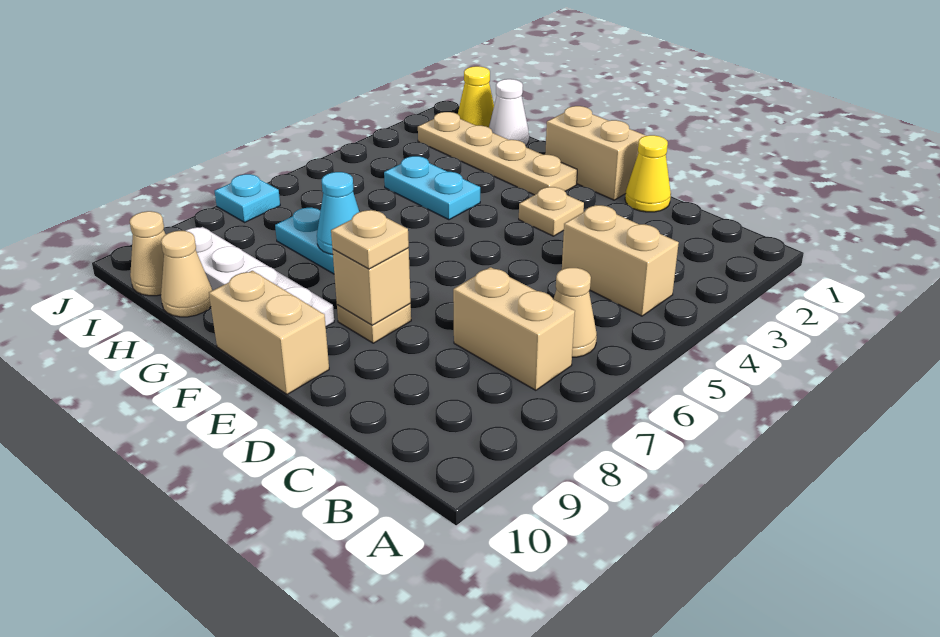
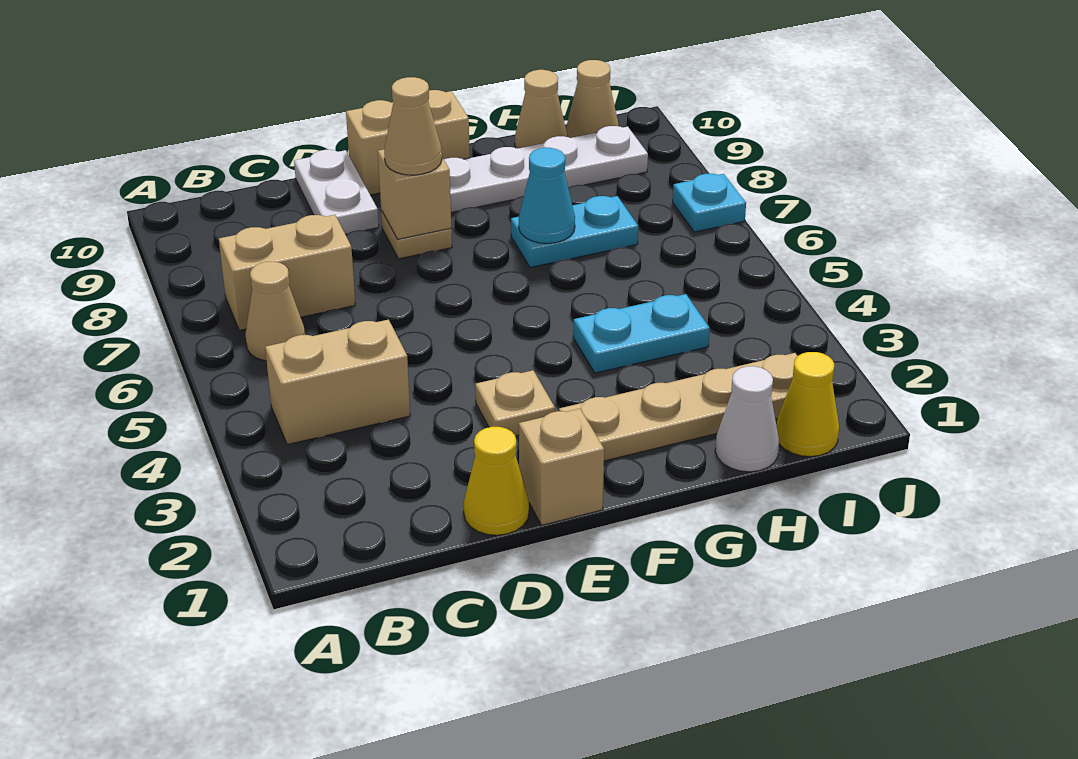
none -> white 1x2 plate [294,150,379,234]
tan 1x2 brick [545,106,646,200] -> tan 1x1 brick [519,409,604,525]
tan 1x1 plate [331,210,409,269] -> tan 1x1 cone [384,77,442,175]

